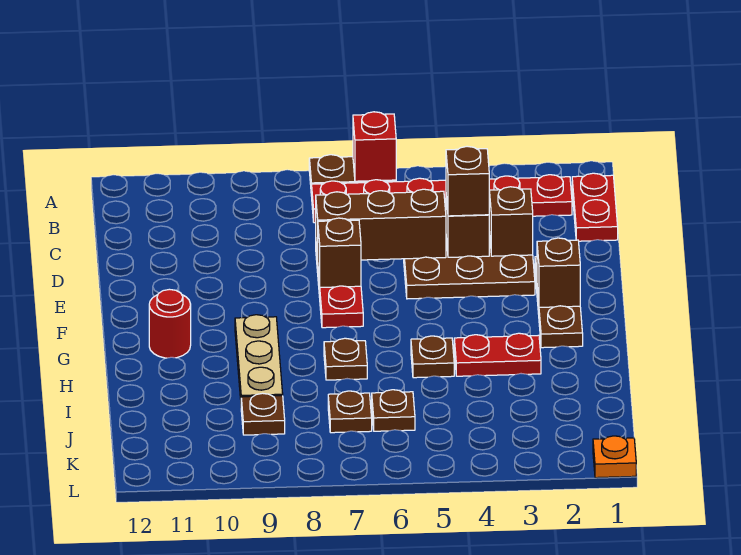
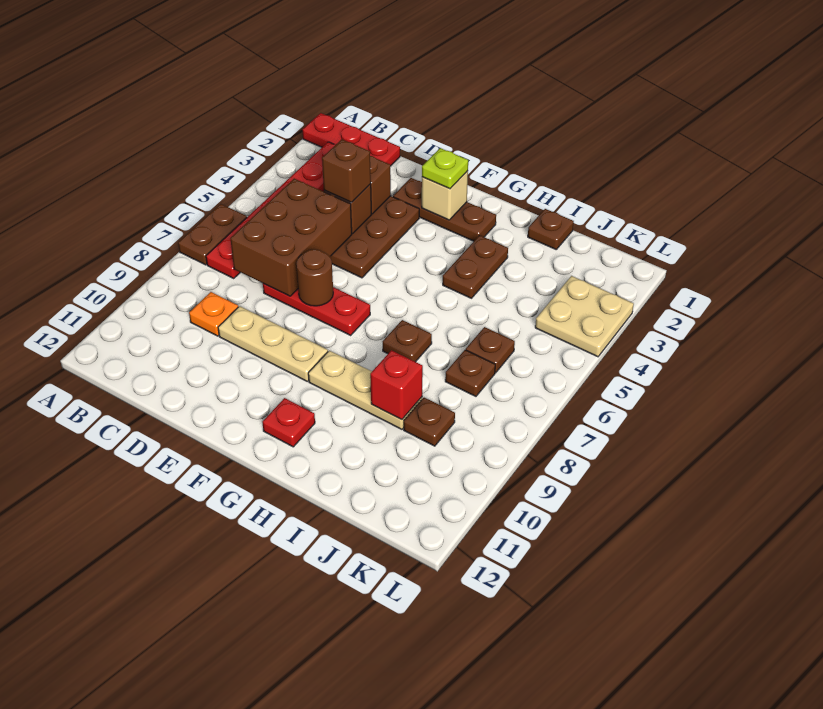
red 1x1 brick [353,112,396,181] -> red 1x1 brick moved to [370,350,423,420]
red 1x2 plate [572,173,618,241] -> red 1x3 plate [303,113,400,166]
brown 1x3 brick [316,189,446,260] -> brown 2x3 brick [230,179,352,296]
none -> tan 1x3 plate [218,306,328,382]
brown 1x1 brick [317,218,361,288] -> brown 1x1 round brick [296,249,333,306]
brown 1x1 brick [537,238,580,307] -> tan 1x1 brick [422,171,468,220]
none -> lime 1x1 plate [422,148,468,189]
red 1x1 round brick [149,289,191,358] -> red 1x1 plate [262,398,315,447]
red 1x2 plate [454,333,541,376] -> brown 1x2 plate [443,235,508,298]
brown 1x1 plate [411,336,454,378] -> brown 1x1 plate moved to [528,209,574,249]
none -> tan 2x2 plate [535,276,634,357]
orange 1x1 plate [593,436,636,478] -> orange 1x1 plate moved to [189,292,238,336]

